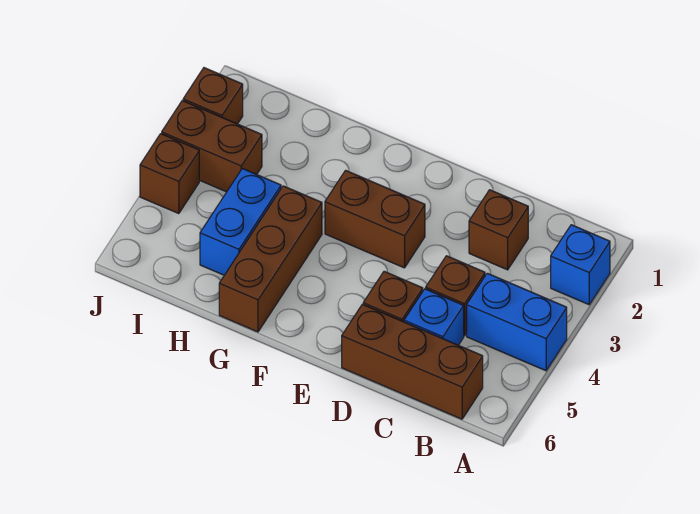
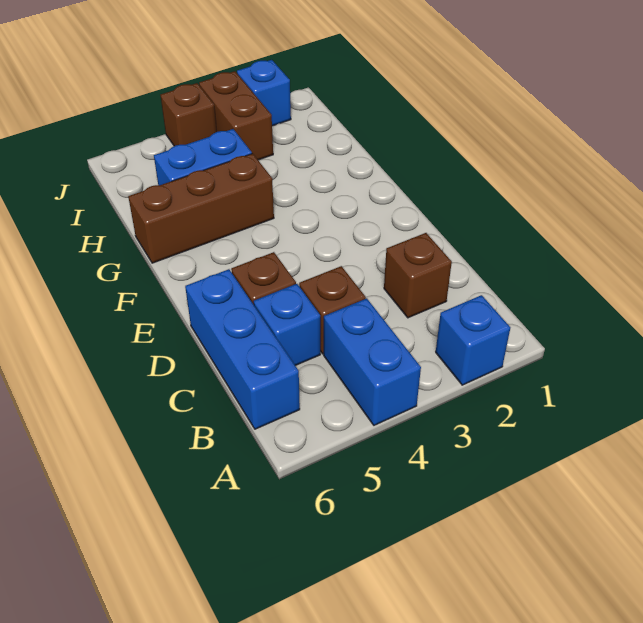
brown 1x3 brick [342,304,483,419] -> blue 1x3 brick [185,269,300,429]
brown 1x2 brick [325,170,425,268] -> none
brown 1x1 brick [183,68,243,124] -> blue 1x1 brick [237,60,291,126]

